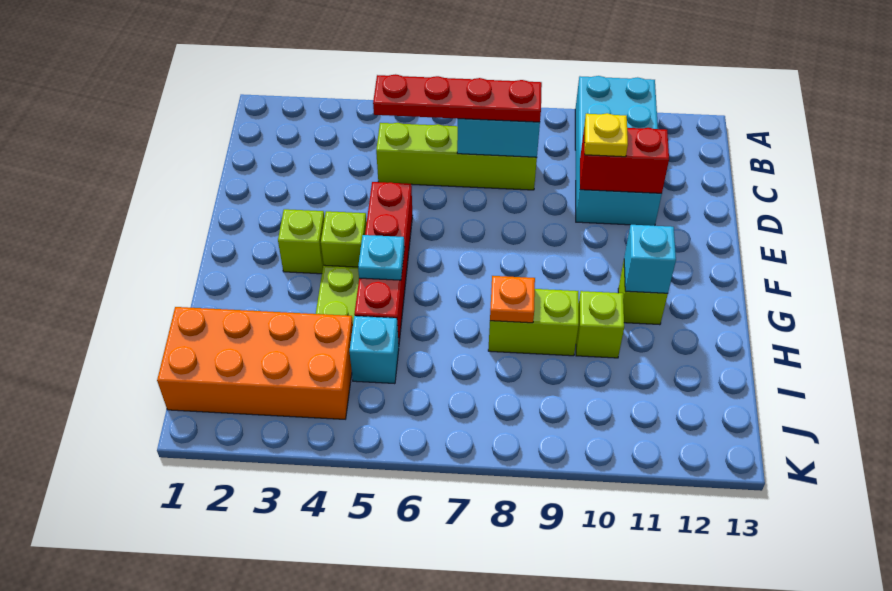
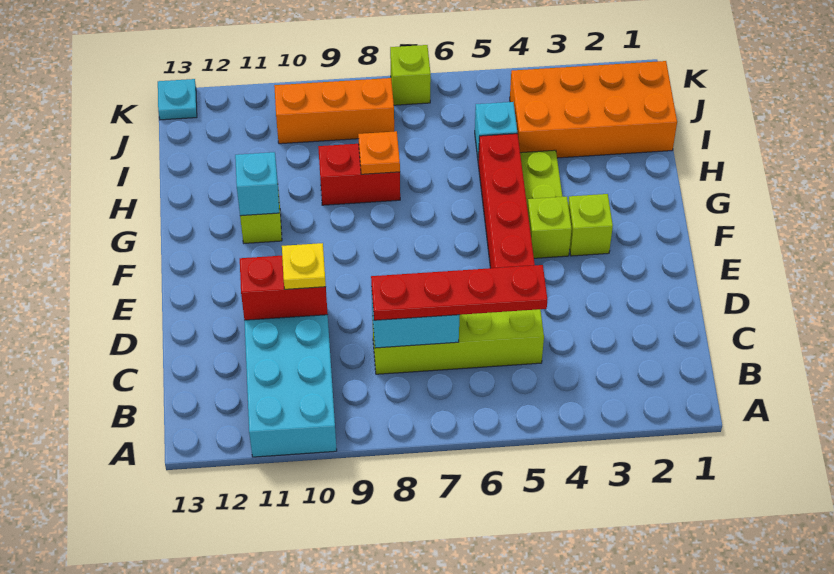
cyan 1x1 plate [358,235,405,280] -> cyan 1x1 plate moved to [158,79,197,120]
lime 1x2 brick [488,289,579,356] -> red 1x2 brick [318,144,400,205]
lime 1x1 brick [576,291,624,358] -> lime 1x1 brick moved to [390,45,431,105]
none -> orange 1x3 brick [274,78,394,144]

